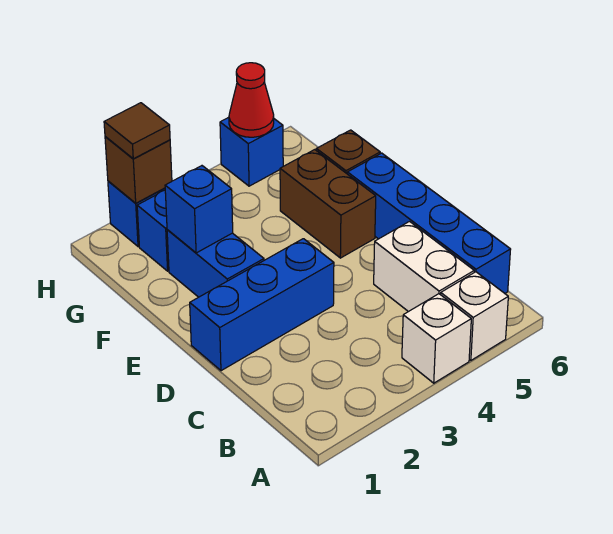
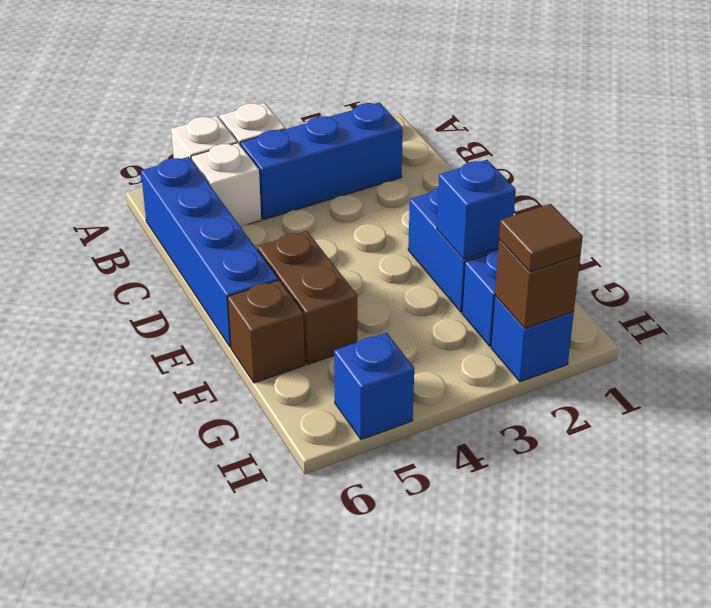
white 1x2 brick [374,222,474,312] -> white 1x1 brick [191,143,261,227]
blue 1x3 brick [190,239,334,371] -> blue 1x3 brick moved to [240,102,403,219]
red 1x1 cone [229,63,274,137] -> none

